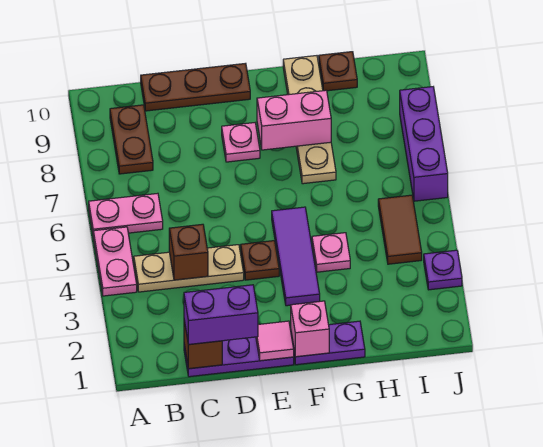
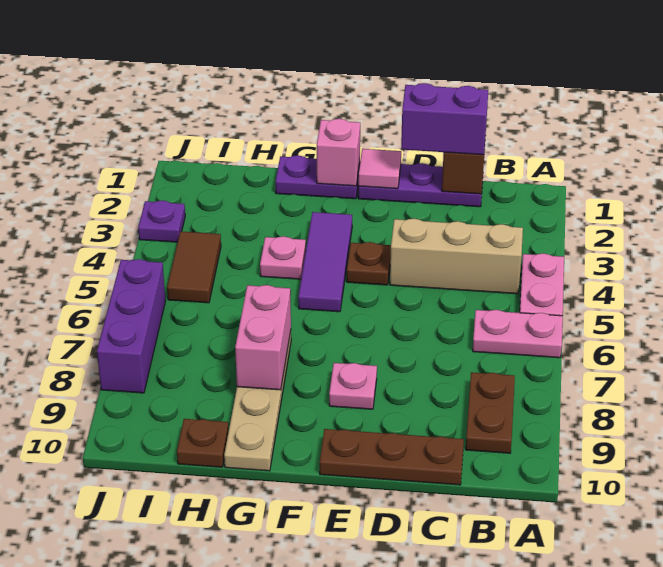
tan 1x3 plate [134,245,244,292] -> tan 1x3 brick [390,219,523,294]
brown 1x1 brick [169,224,208,280] -> none
pink 1x2 brick [257,90,331,150] -> pink 1x2 brick turned to [235,285,291,390]

